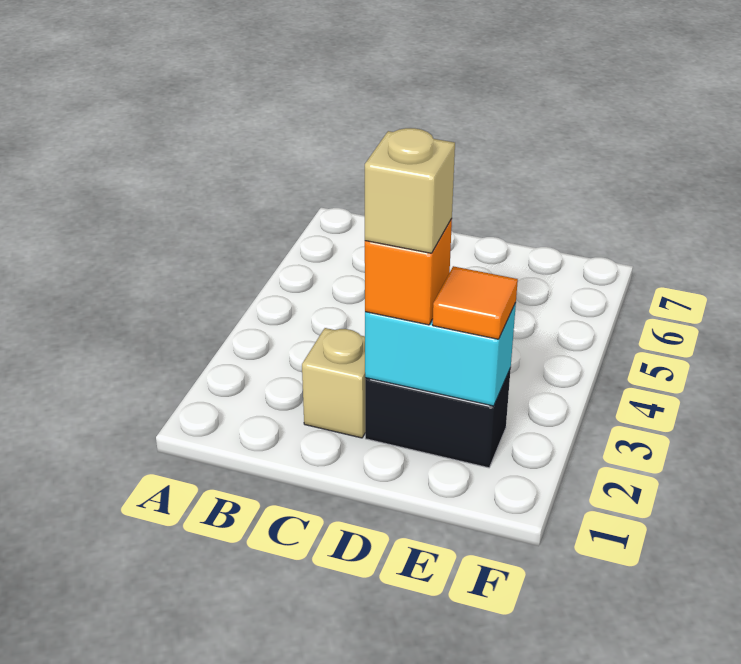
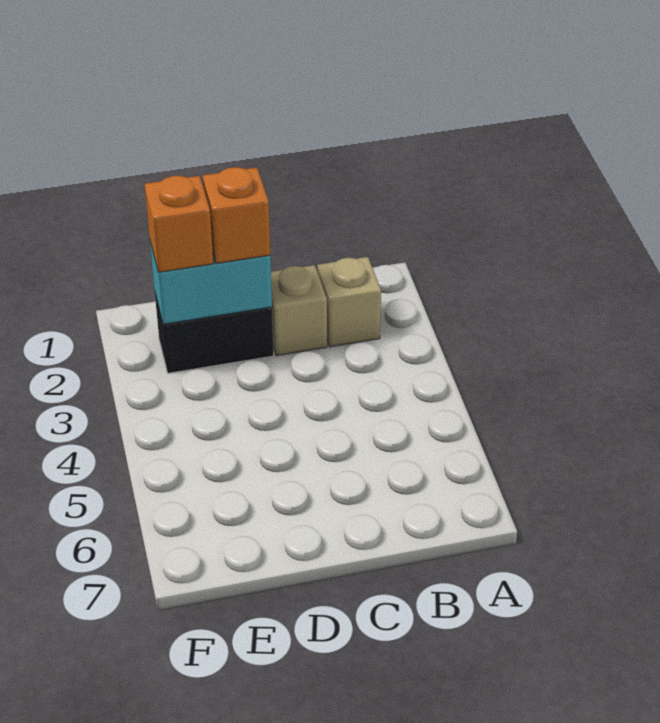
tan 1x1 brick [365,128,455,253] -> tan 1x1 brick moved to [317,257,381,347]
orange 1x1 tile [433,266,518,339] -> orange 1x1 brick [145,176,213,272]

